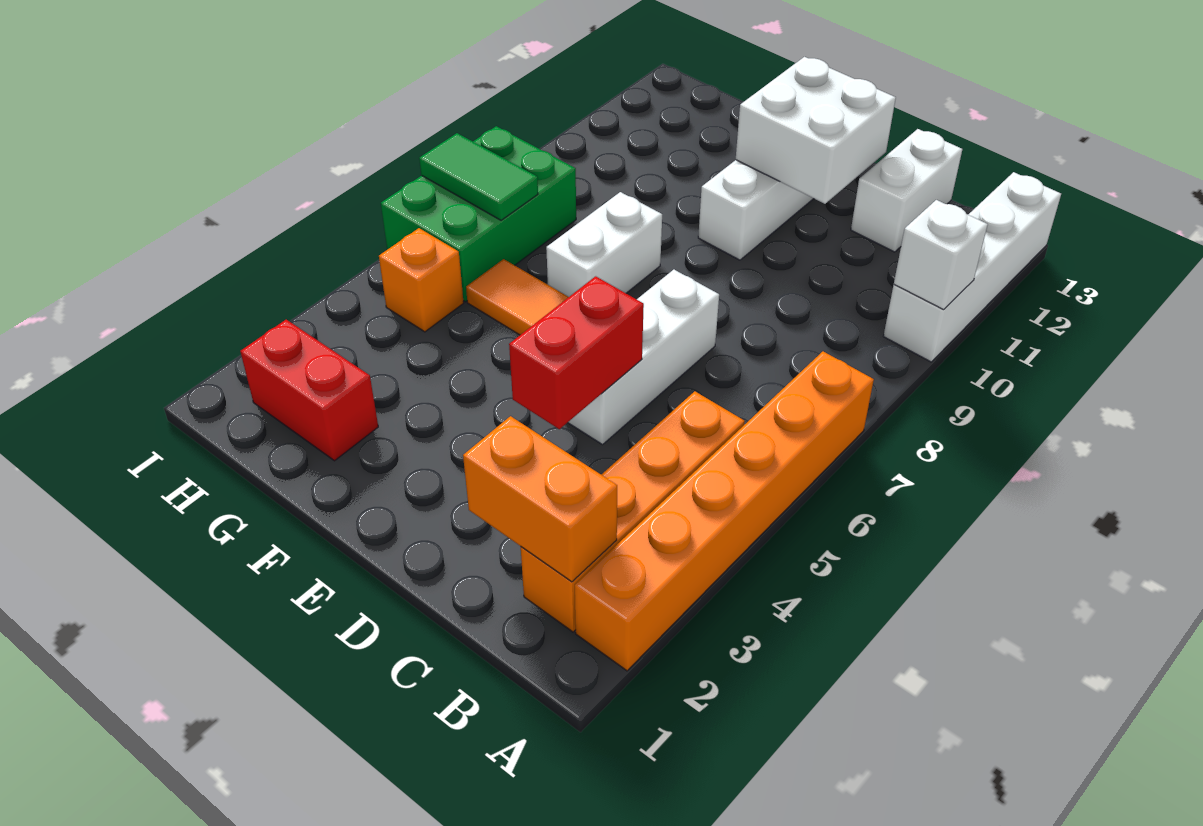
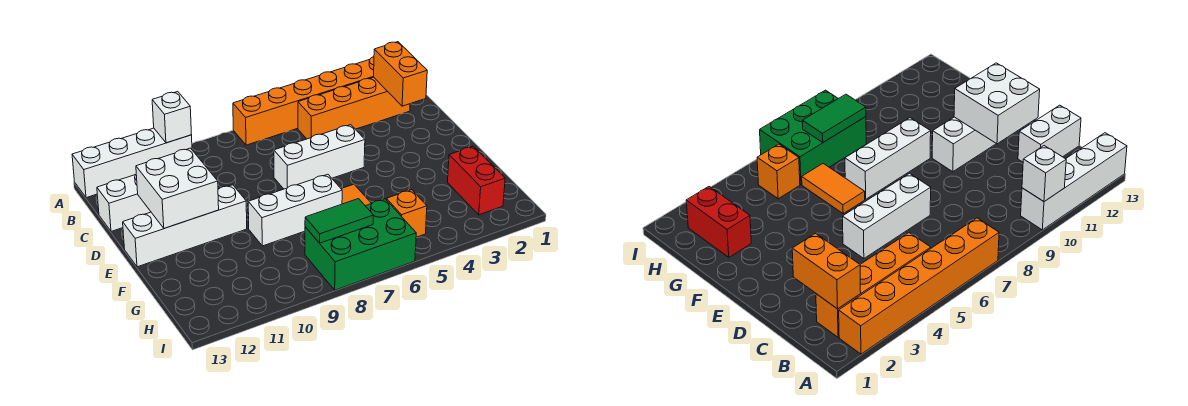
red 1x2 brick [509,276,644,429] -> none
white 1x2 brick [546,192,662,297] -> white 1x3 brick [248,174,342,246]
green 1x2 tile [419,133,538,220] -> green 1x2 tile turned to [305,199,374,243]

